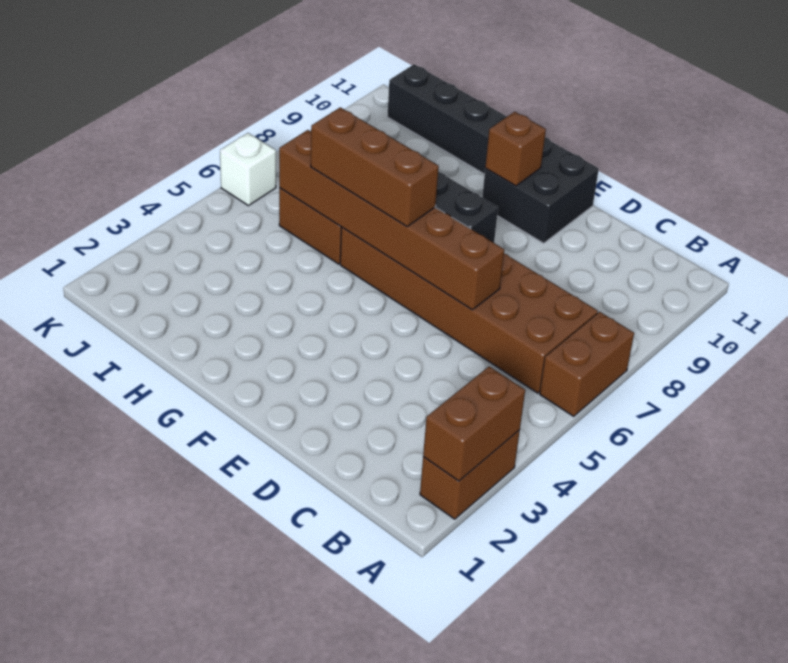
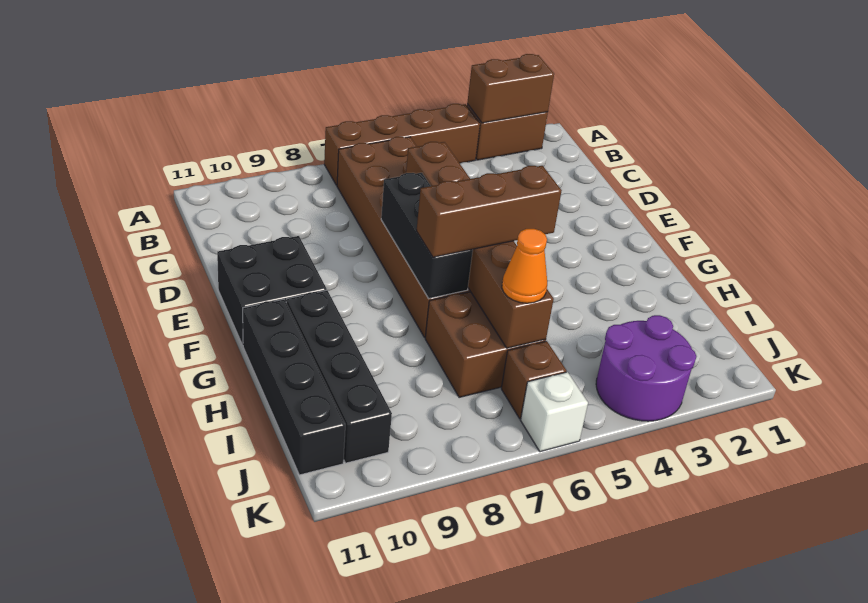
brown 1x2 brick [540,312,634,416] -> brown 1x4 brick [324,104,480,185]
brown 1x3 brick [311,107,439,227] -> brown 1x3 brick turned to [417,166,562,257]
brown 1x1 brick [485,112,546,186] -> brown 1x1 brick moved to [501,341,566,419]
none -> black 1x4 brick [286,290,392,463]
none -> orange 1x1 cone [502,229,547,303]
none -> purple 2x2 round brick [596,315,696,421]

